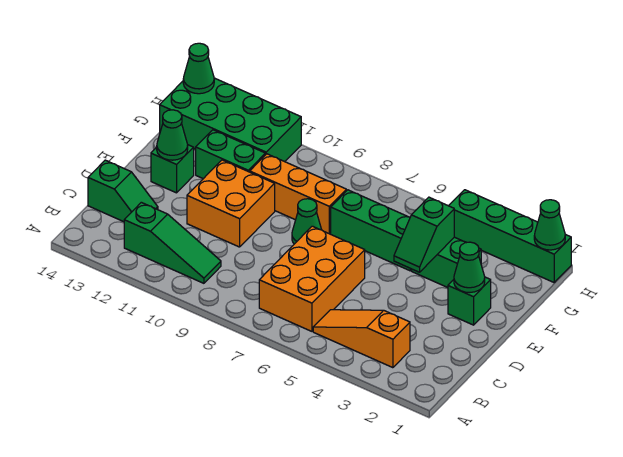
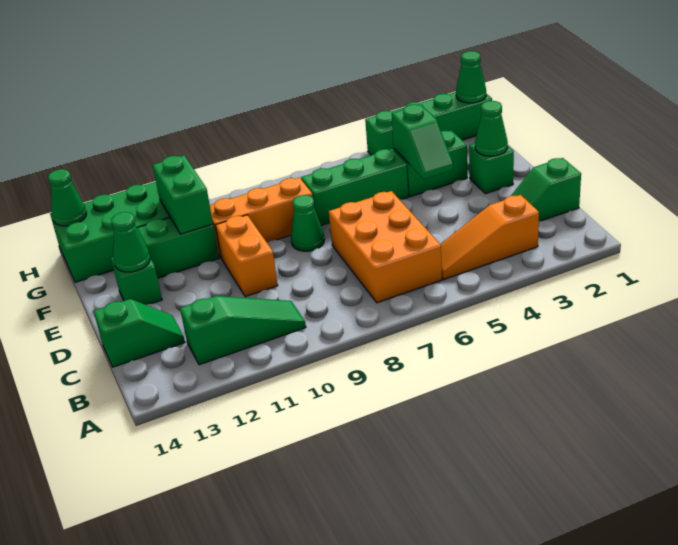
none -> green 1x2 slope [511,158,581,221]
orange 2x2 brick [187,160,275,247] -> orange 1x2 brick [216,215,278,297]
none -> green 1x2 brick [153,155,213,234]

